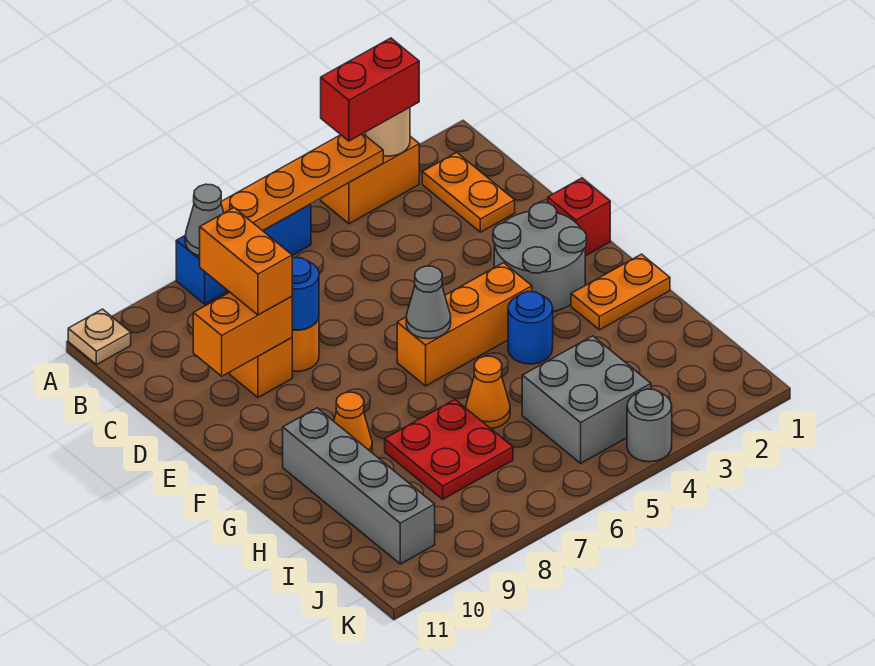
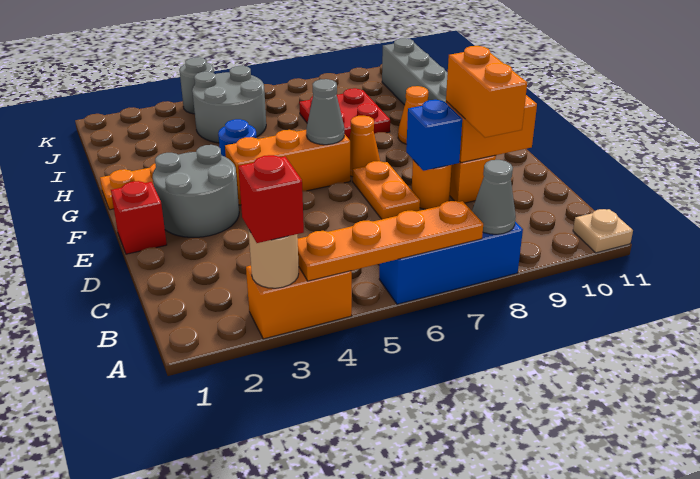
red 1x2 brick [321,38,419,141] -> red 1x1 brick [238,155,304,243]
orange 1x2 plate [422,152,515,232] -> orange 1x2 plate moved to [353,161,420,219]
blue 1x1 round brick [292,258,319,330] -> blue 1x1 brick [406,100,462,171]
orange 1x1 cone [466,356,510,428] -> orange 1x1 cone moved to [349,116,380,177]
grey 2x2 brick [522,336,651,463] -> grey 2x2 round brick [192,66,266,143]

